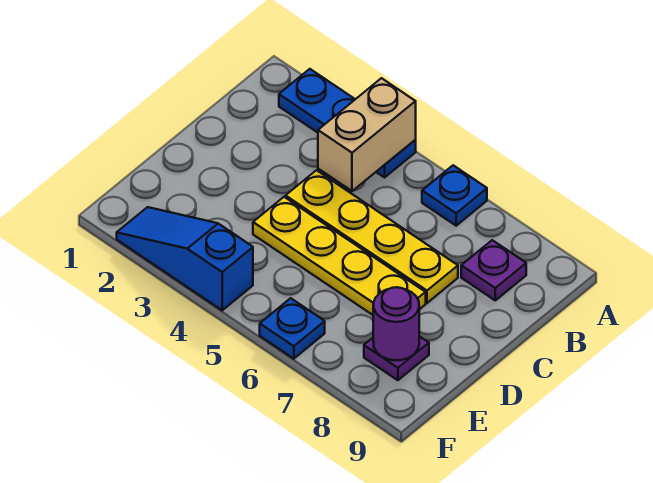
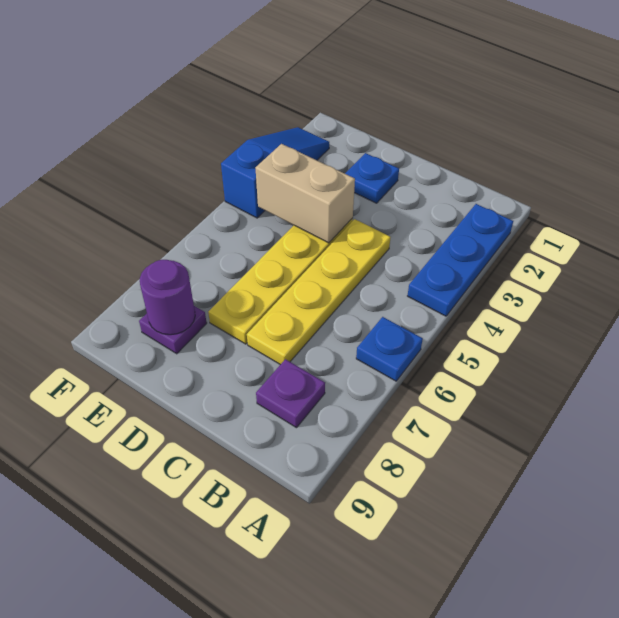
tan 1x2 brick [318,78,416,191] -> tan 1x2 brick moved to [256,144,355,243]
blue 1x1 plate [260,298,325,359] -> blue 1x1 plate moved to [345,153,399,203]

